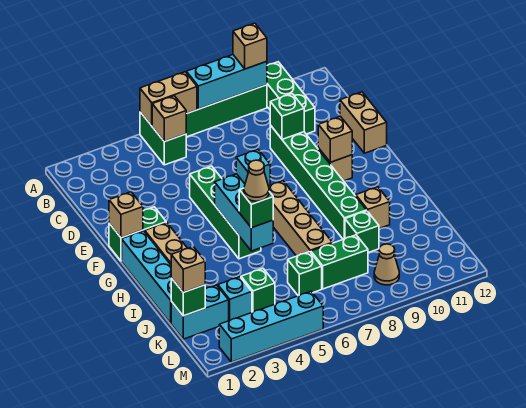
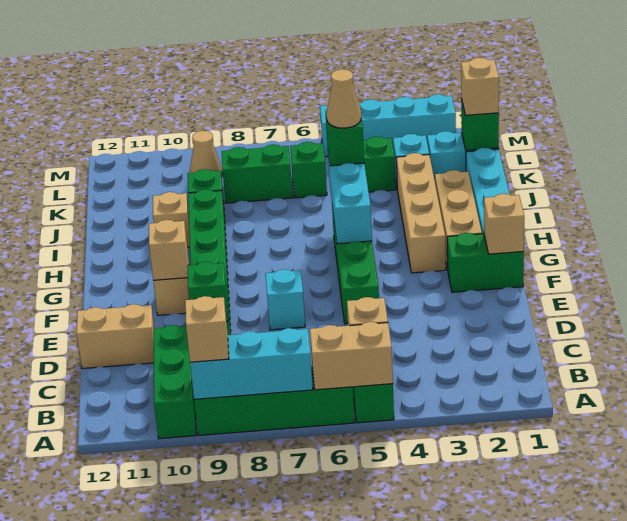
tan 1x2 brick [340,92,387,153] -> tan 1x2 brick turned to [77,304,154,369]
tan 1x4 brick [269,181,332,256] -> tan 1x4 brick moved to [396,153,446,273]

